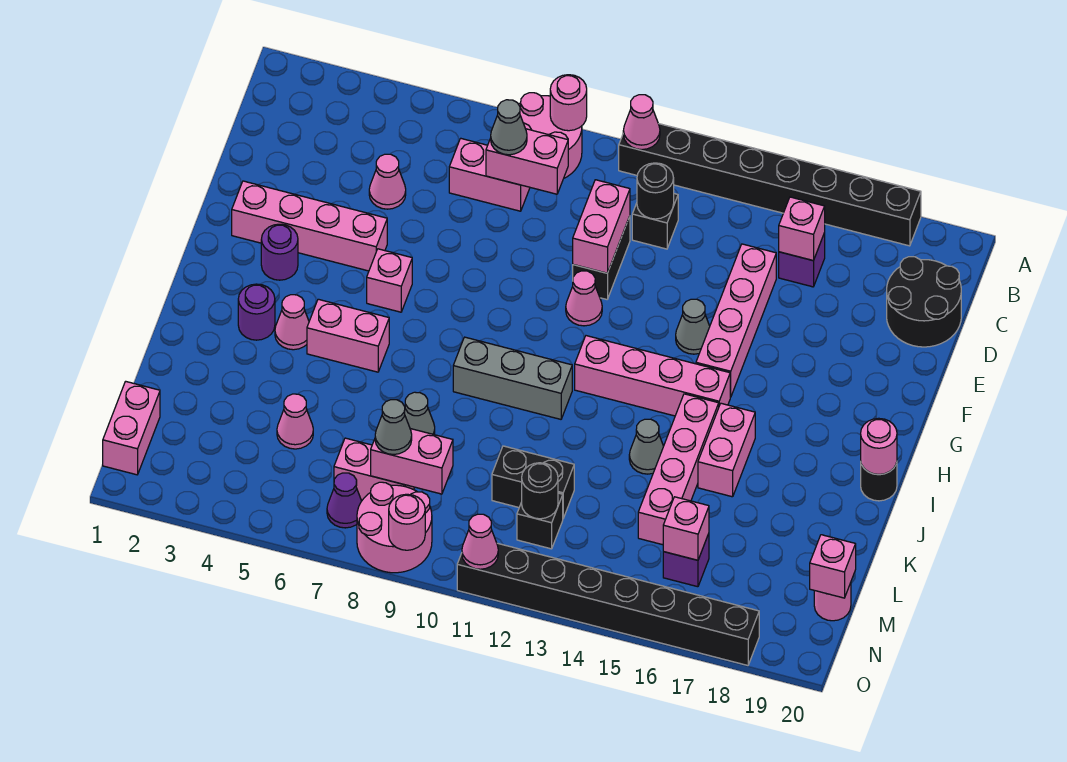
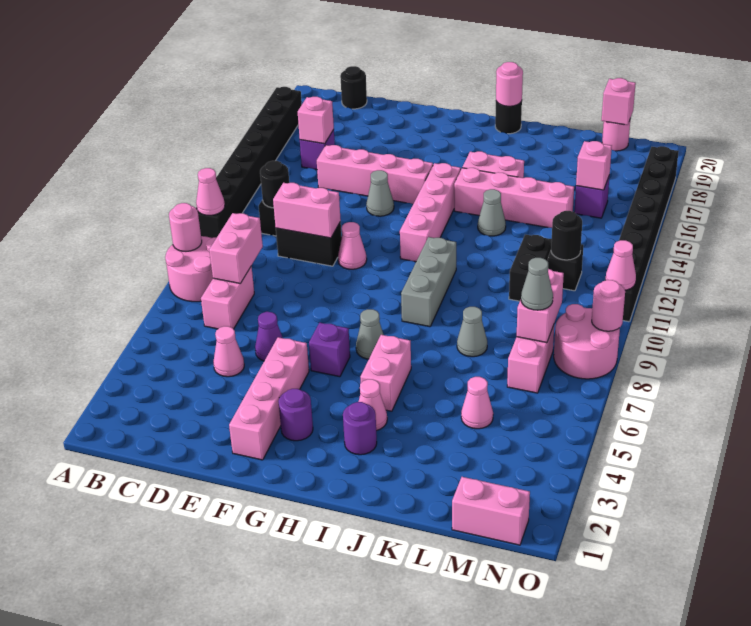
grey 1x1 cone [491,100,527,155] -> grey 1x1 cone moved to [356,309,384,359]
black 2x2 round brick [887,257,961,347] -> black 1x1 round brick [340,66,367,109]
pink 1x1 brick [367,249,412,312] -> purple 1x1 brick [309,323,350,377]
purple 1x1 cone [327,473,361,528] -> purple 1x1 cone moved to [255,312,283,361]

